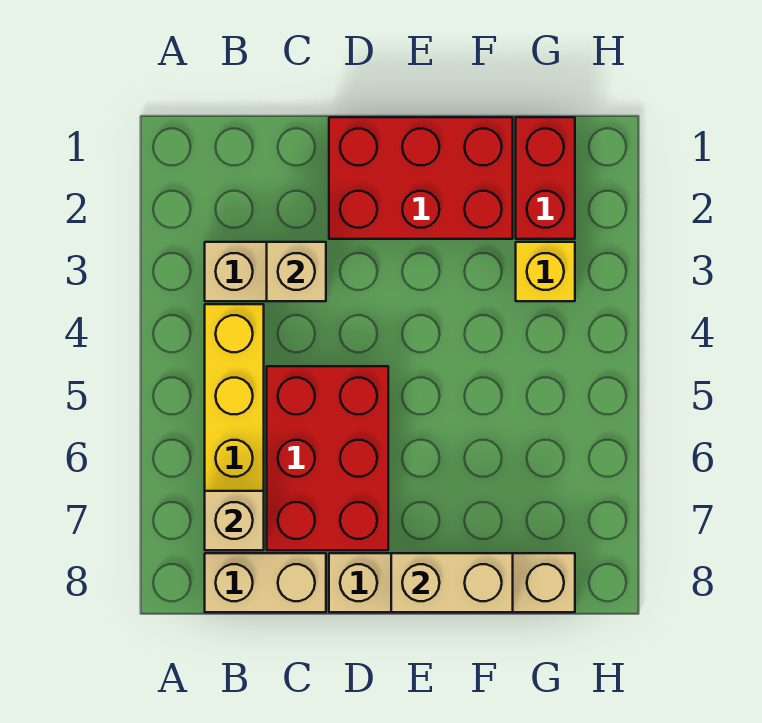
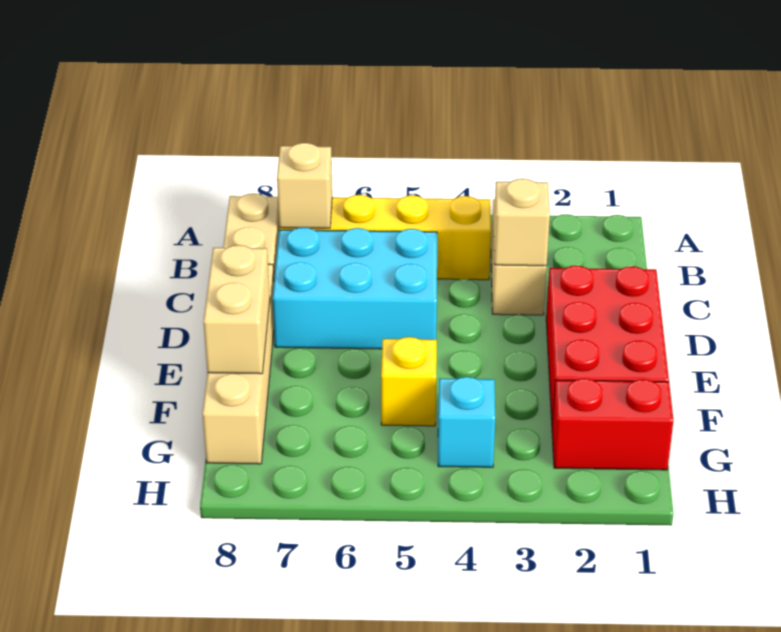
red 2x3 brick [267,366,388,550] -> cyan 2x3 brick [273,227,437,349]
yellow 1x1 brick [516,242,575,301] -> yellow 1x1 brick moved to [381,337,437,426]
none -> cyan 1x1 brick [438,377,495,467]

